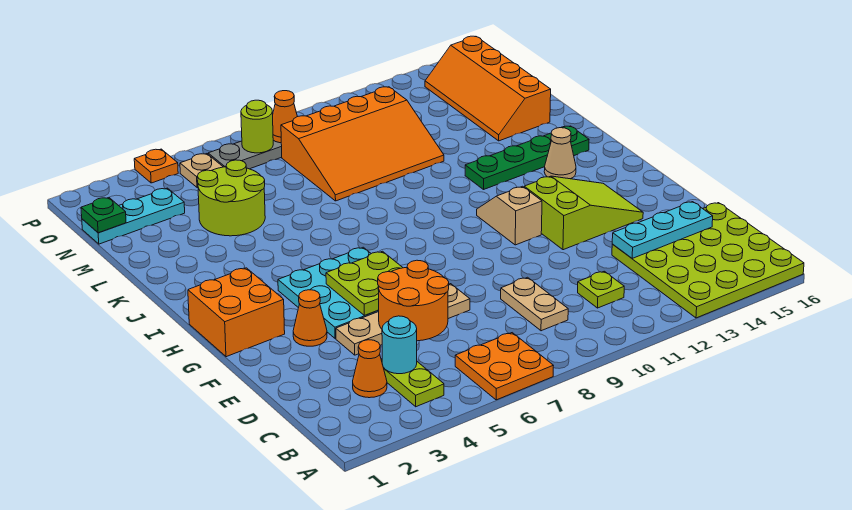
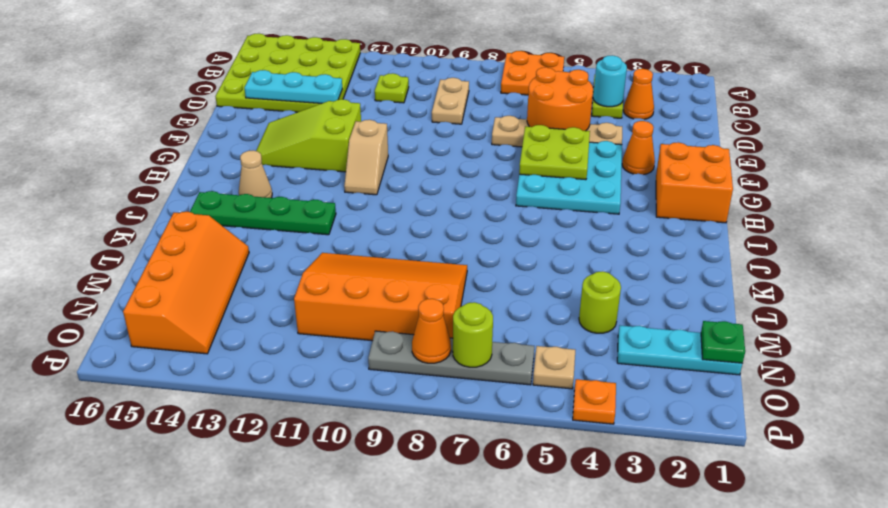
lime 2x2 round brick [197,160,265,236] -> lime 1x1 round brick [579,271,621,333]

